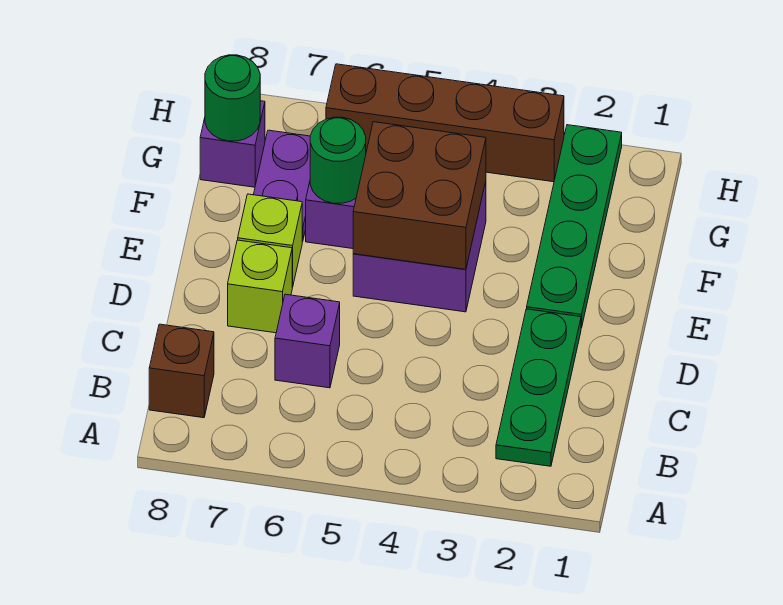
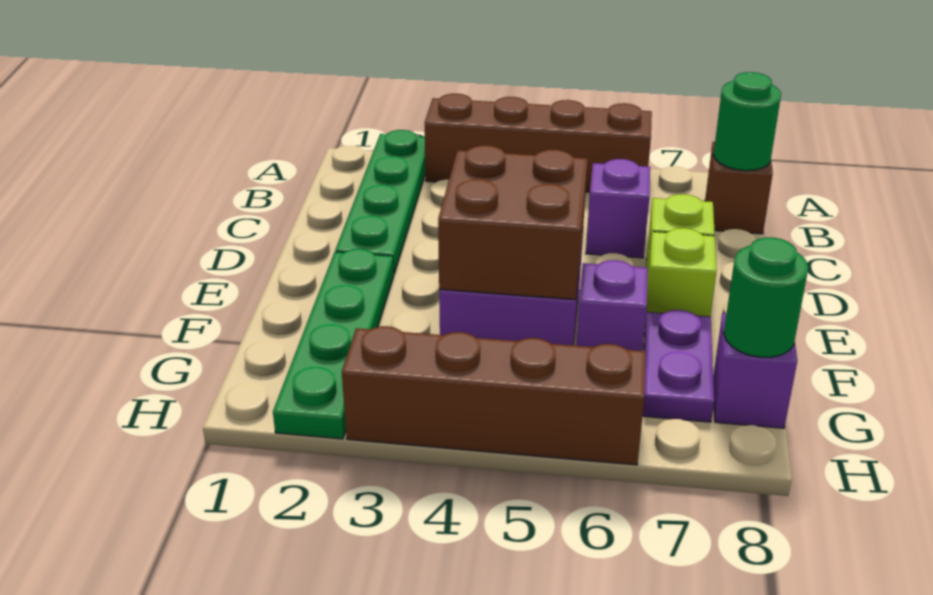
none -> brown 1x4 brick [425,94,652,192]
green 1x3 plate [496,309,581,466] -> green 1x4 plate [335,130,426,273]
green 1x1 round brick [310,117,366,203] -> green 1x1 round brick moved to [713,72,781,171]

